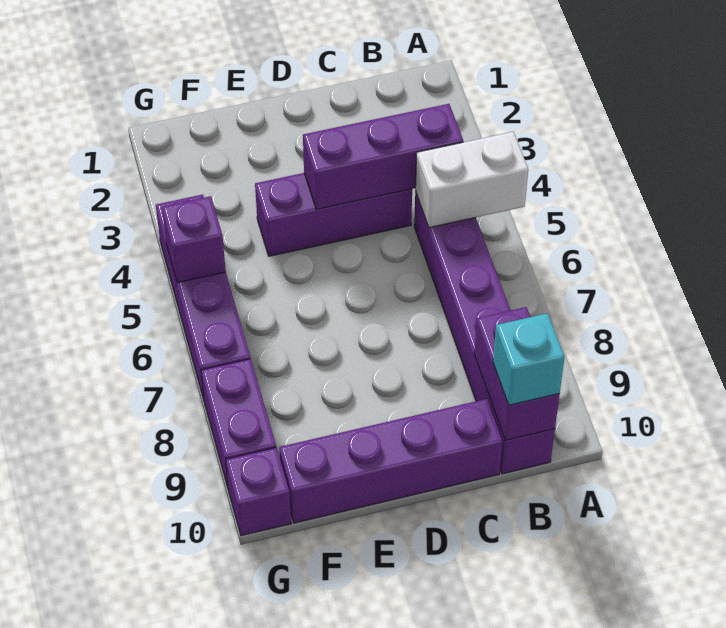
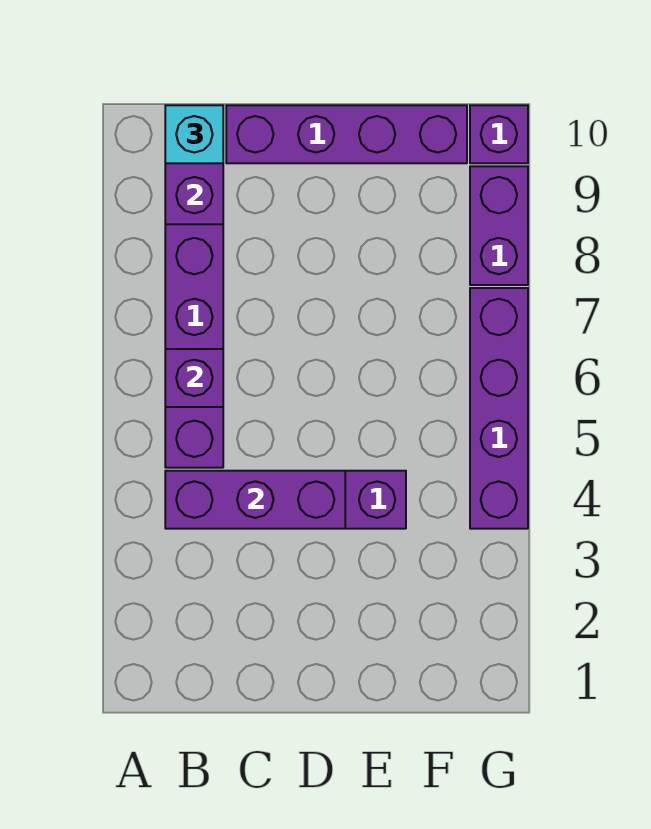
white 1x2 brick [415,132,528,228] -> none
purple 1x1 brick [162,196,226,283] -> purple 1x1 brick moved to [165,349,223,407]

